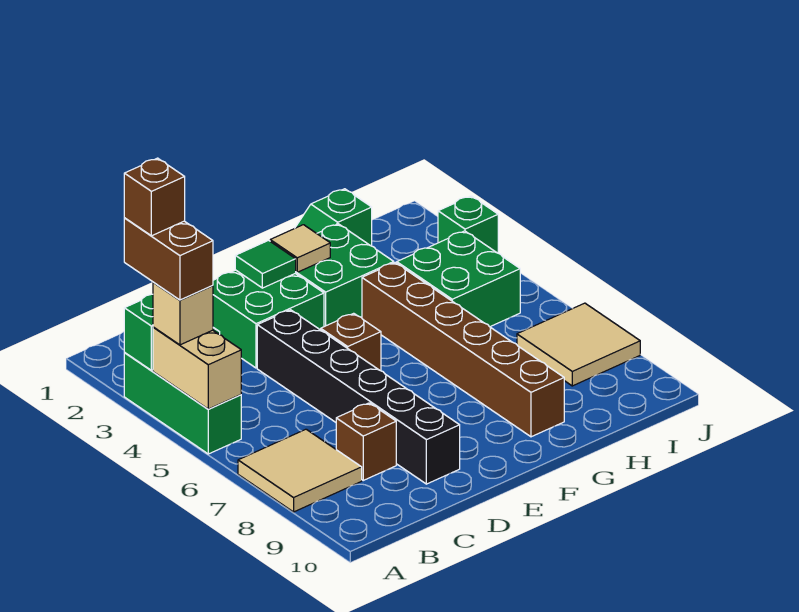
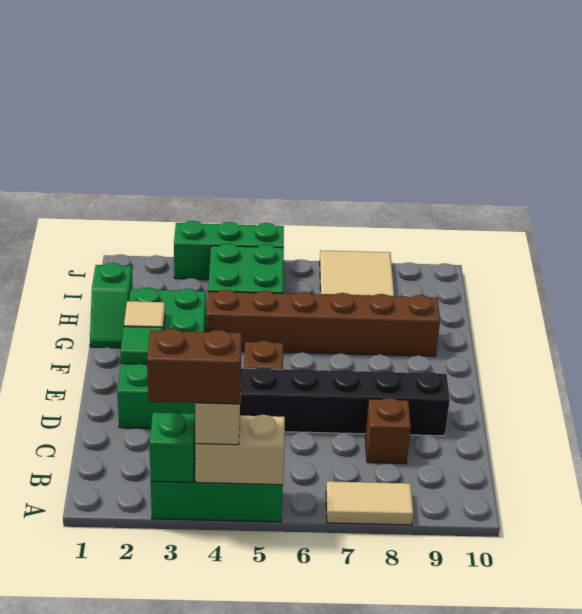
brown 1x1 brick [124,158,185,236] -> none
tan 2x2 tile [238,429,362,512] -> tan 1x2 tile [326,481,413,525]
green 1x1 brick [438,196,498,253] -> green 1x3 brick [174,221,284,279]

